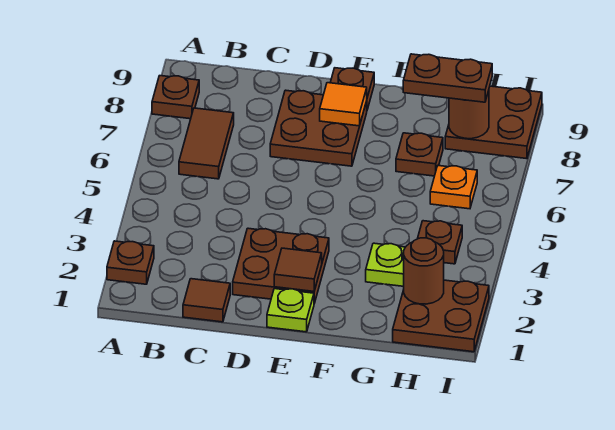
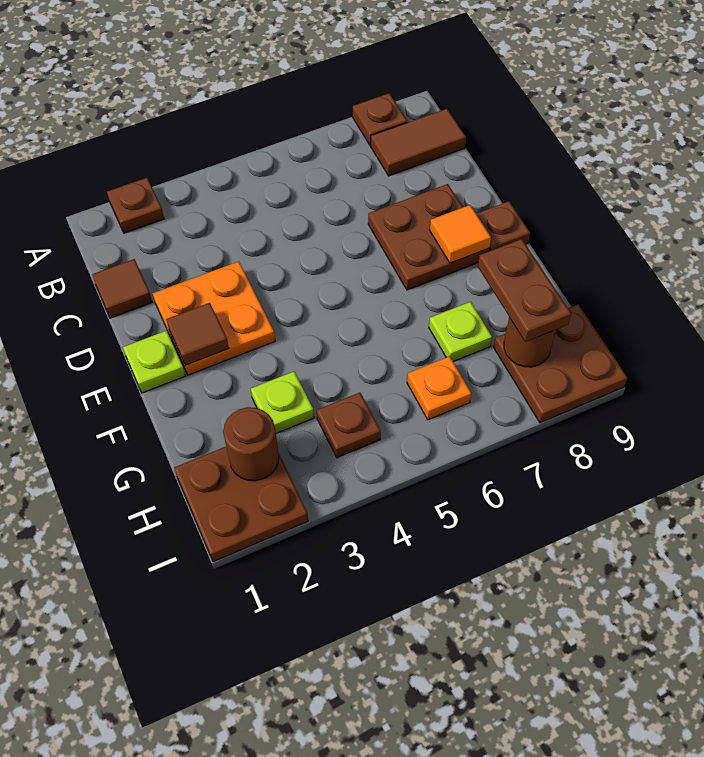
brown 1x2 tile [179,108,234,179] -> brown 1x2 tile moved to [371,109,466,176]
brown 2x2 plate [233,228,329,303] -> orange 2x2 plate [153,261,275,375]
brown 1x1 plate [396,133,443,176] -> lime 1x1 plate [429,302,492,362]

